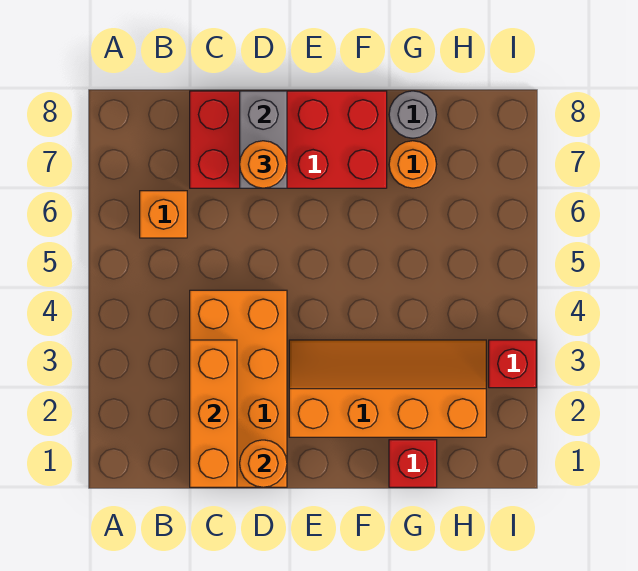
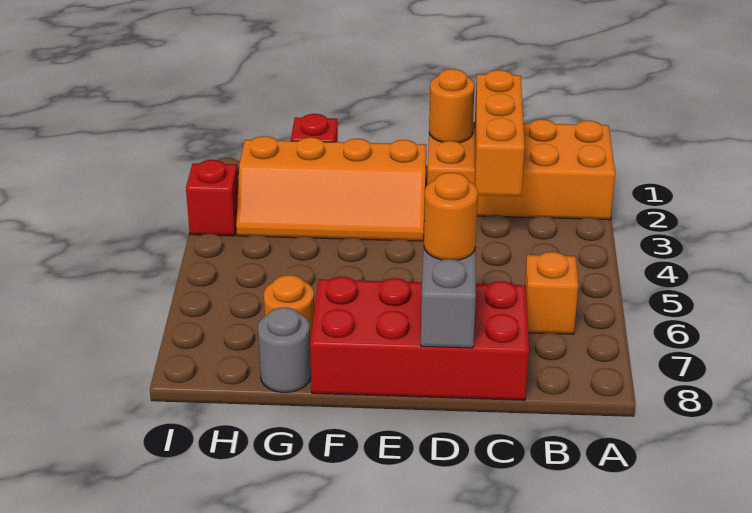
orange 2x4 brick [190,290,287,487] -> orange 2x4 brick turned to [427,119,615,220]

